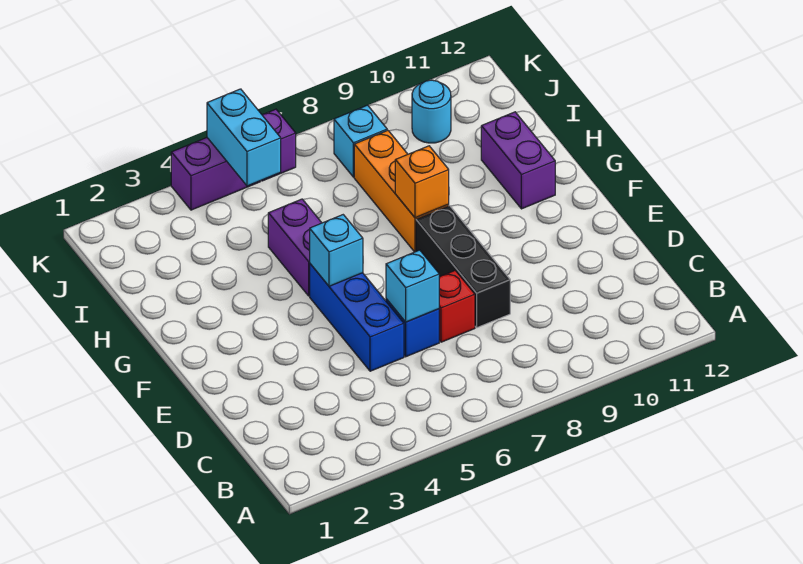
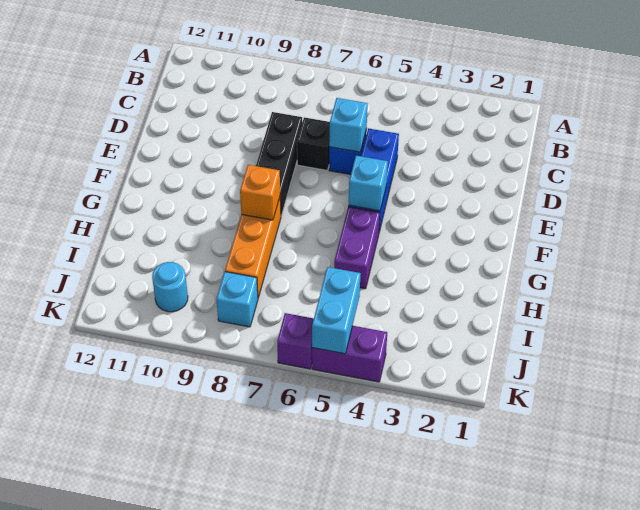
red 1x1 brick [439,271,475,342] -> black 1x1 brick [297,117,330,170]
purple 1x2 brick [481,112,555,209] -> none

